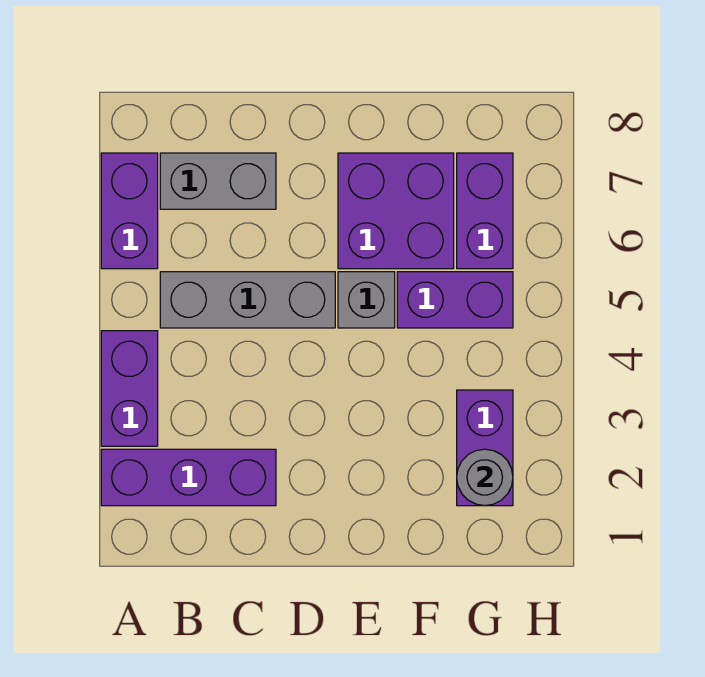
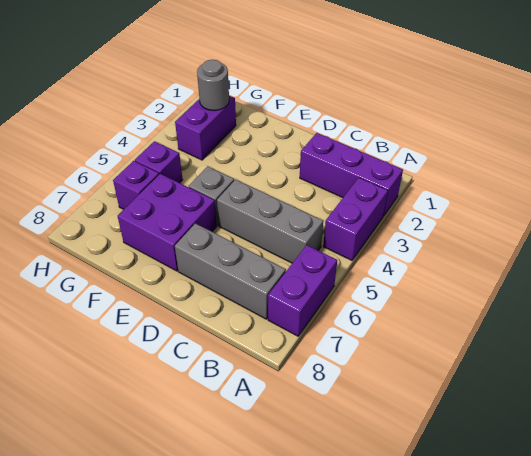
grey 1x2 brick [160,153,276,209] -> grey 1x3 brick [175,223,286,319]
purple 1x2 brick [397,272,513,328] -> purple 1x1 brick [135,141,183,183]
purple 1x2 brick [457,153,513,269] -> purple 1x1 brick [113,161,159,209]

